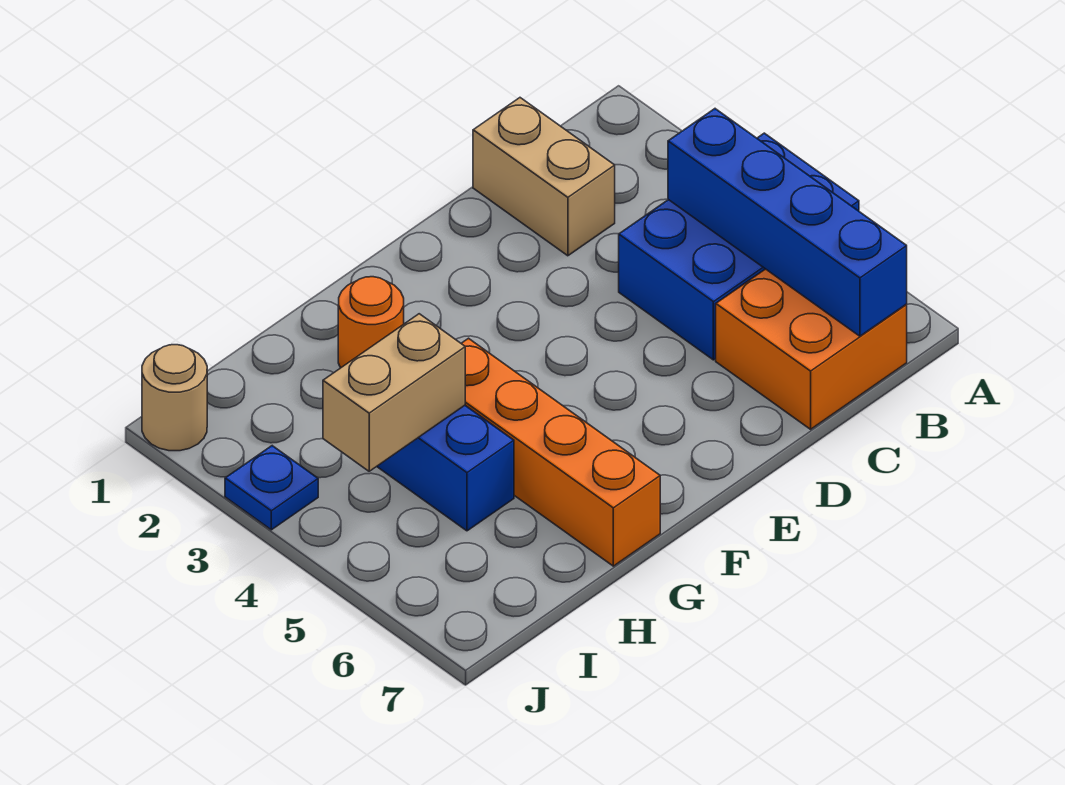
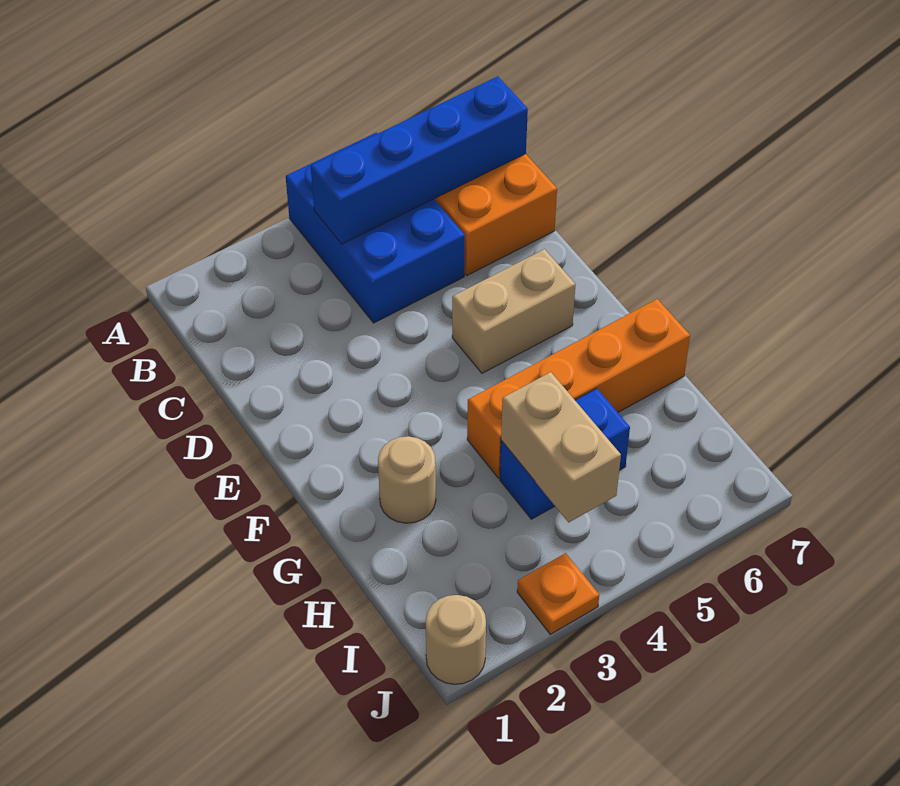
tan 1x2 brick [473,98,615,256] -> tan 1x2 brick moved to [452,249,576,373]
orange 1x1 round brick [338,277,404,368] -> tan 1x1 round brick [378,436,436,523]
blue 1x1 plate [225,446,318,530] -> orange 1x1 plate [517,553,599,634]

